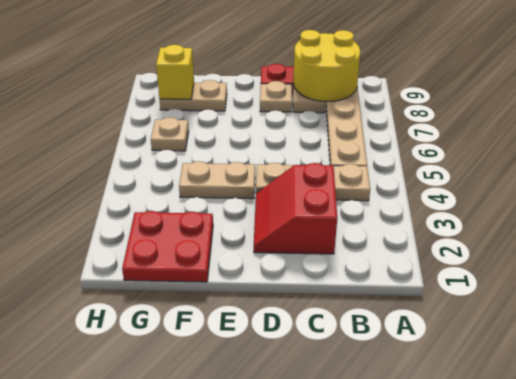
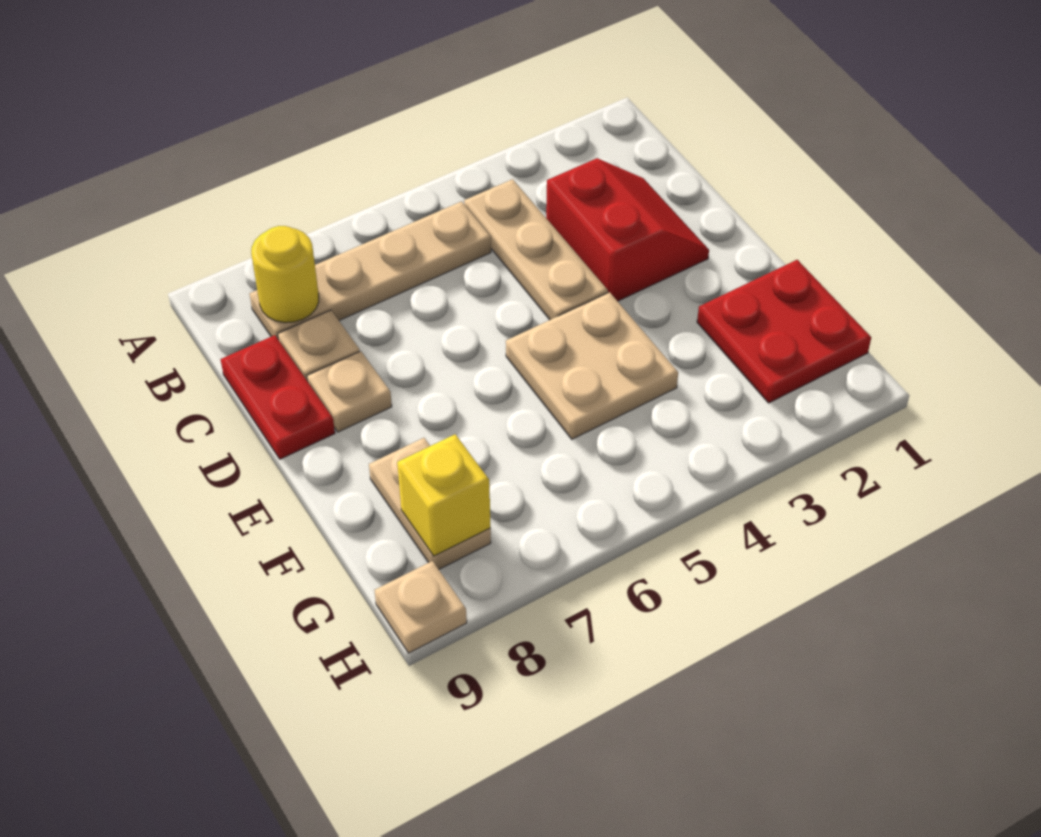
yellow 2x2 round brick [293,30,360,102] -> yellow 1x1 round brick [251,226,319,323]
red 2x2 slope [254,163,337,254] -> red 2x2 slope turned to [546,158,709,301]
tan 1x2 plate [179,161,255,199] -> tan 2x2 plate [506,292,678,439]
tan 1x1 plate [151,117,189,151] -> tan 1x1 plate moved to [375,561,467,653]

